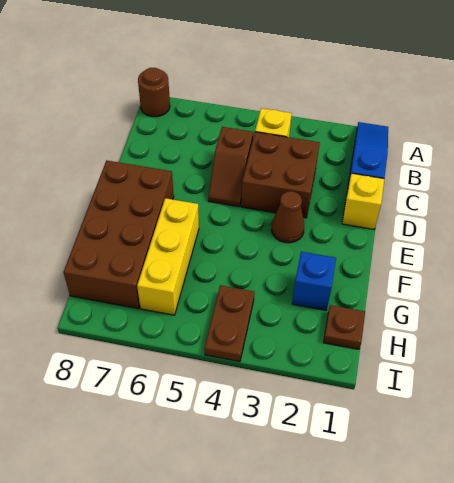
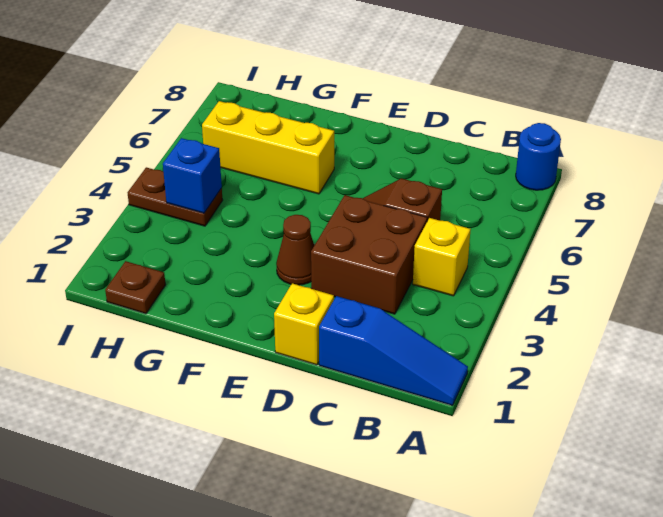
brown 1x1 round brick [138,68,170,117] -> blue 1x1 round brick [516,123,561,190]
brown 2x4 brick [64,160,174,309] -> none
blue 1x1 brick [292,252,336,310] -> blue 1x1 brick moved to [163,138,222,213]

